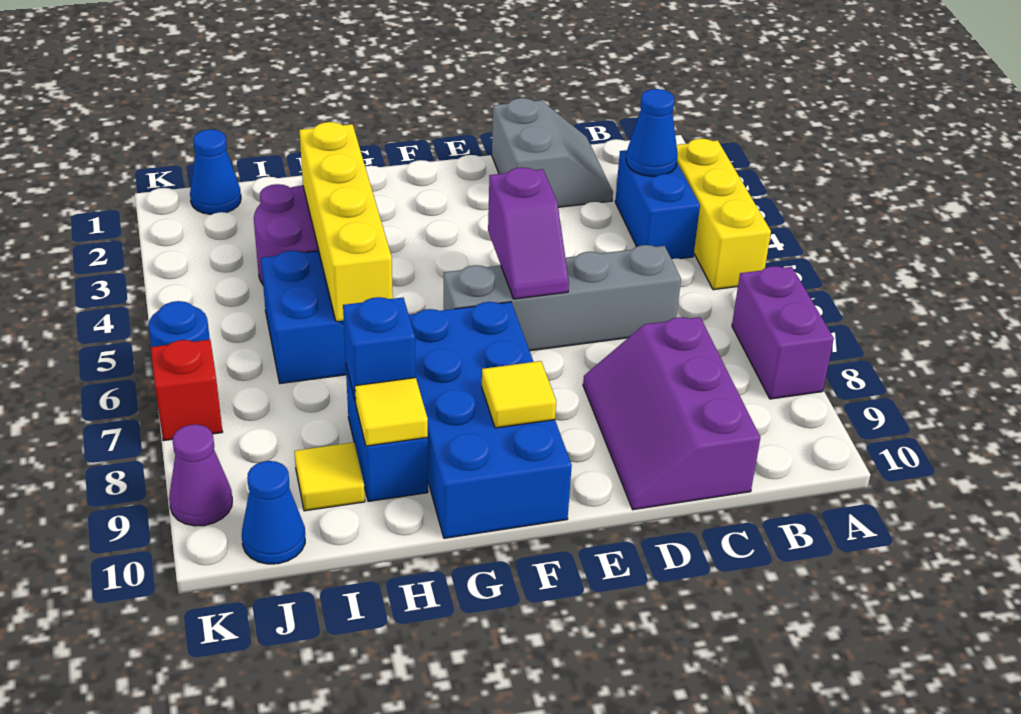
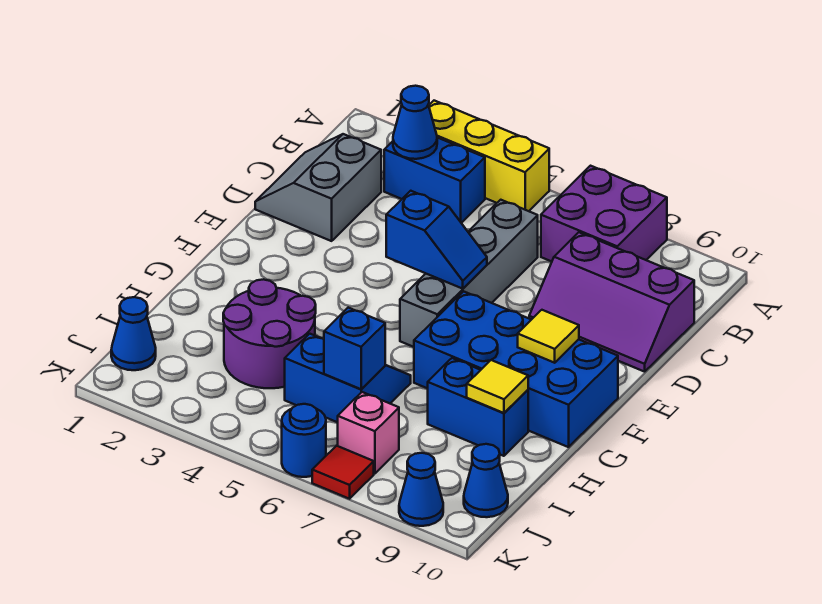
purple 1x2 brick [732,266,834,399] -> purple 2x2 brick [541,166,667,262]
grey 2x2 slope [492,98,613,207] -> grey 2x2 slope turned to [255,134,381,241]
purple 1x2 slope [488,167,569,299] -> blue 1x2 slope [386,191,487,289]
yellow 1x4 brick [299,122,393,321] -> none
blue 1x1 brick [343,297,415,402] -> blue 1x1 brick moved to [324,308,385,389]
yellow 1x1 tile [294,442,365,511] -> none
none -> pink 1x1 brick [338,392,399,474]
red 1x1 brick [151,340,222,441] -> red 1x1 tile [312,446,374,499]
purple 1x1 cone [169,424,232,526] -> blue 1x1 cone [399,453,443,526]

